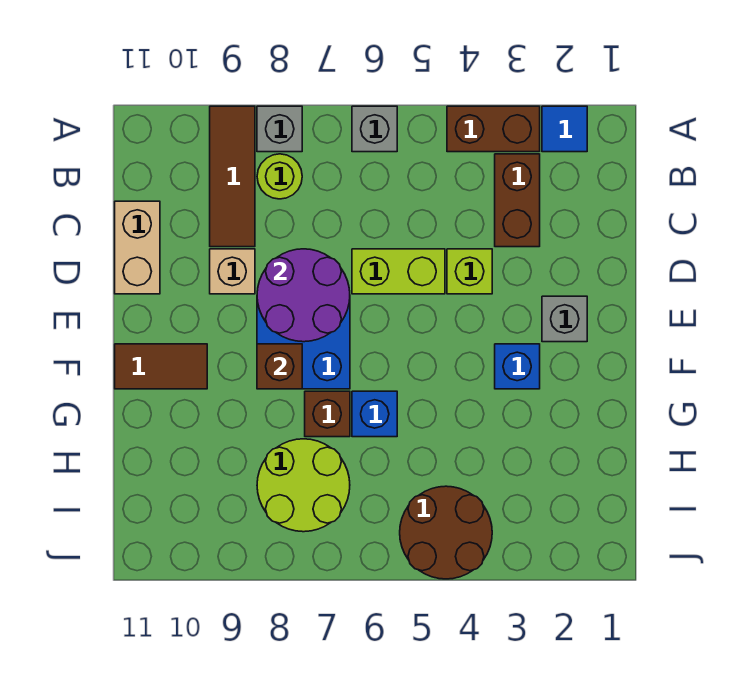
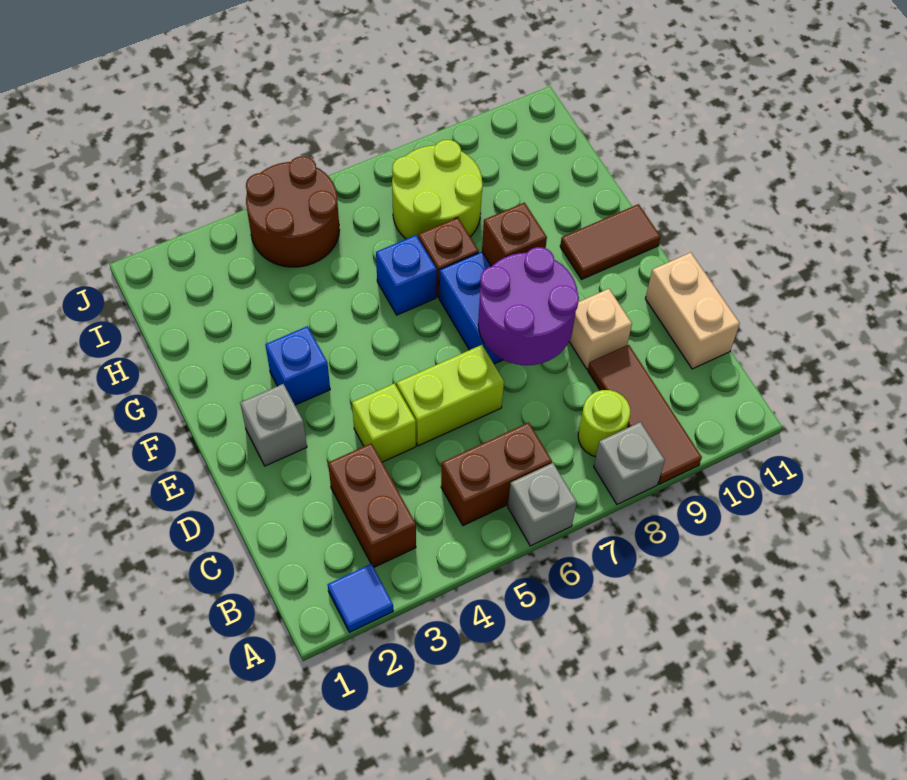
brown 1x2 brick [447,106,540,152] -> brown 1x2 brick moved to [441,422,552,526]

